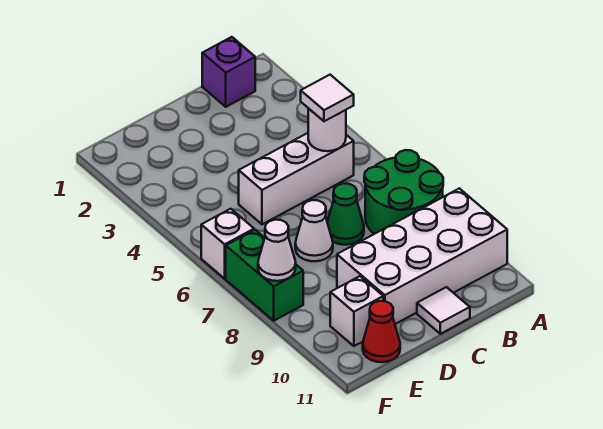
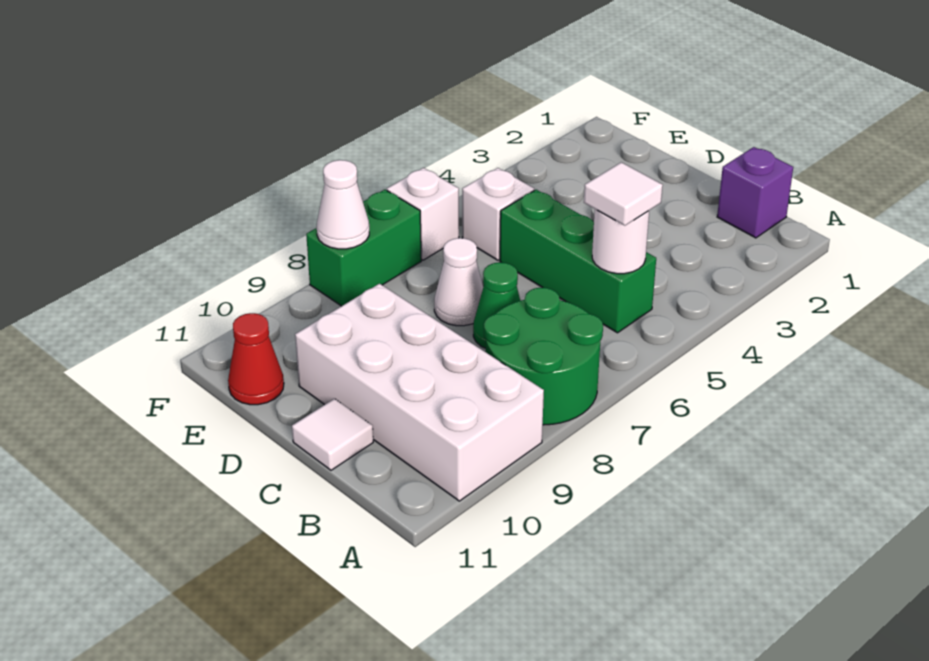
white 1x3 brick [239,133,354,224] -> green 1x3 brick [500,190,656,333]
white 1x1 brick [330,276,383,346] -> white 1x1 brick moved to [462,168,534,260]

